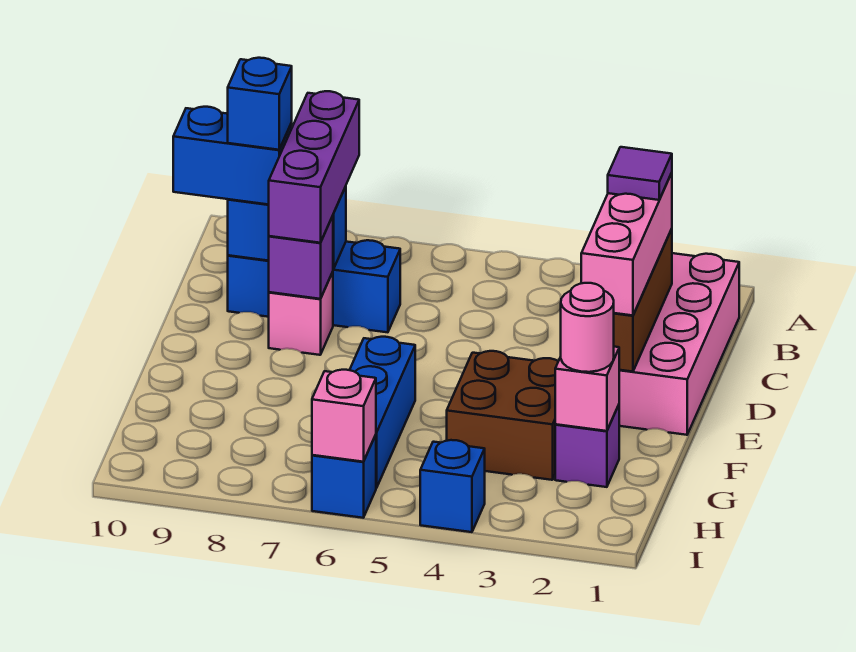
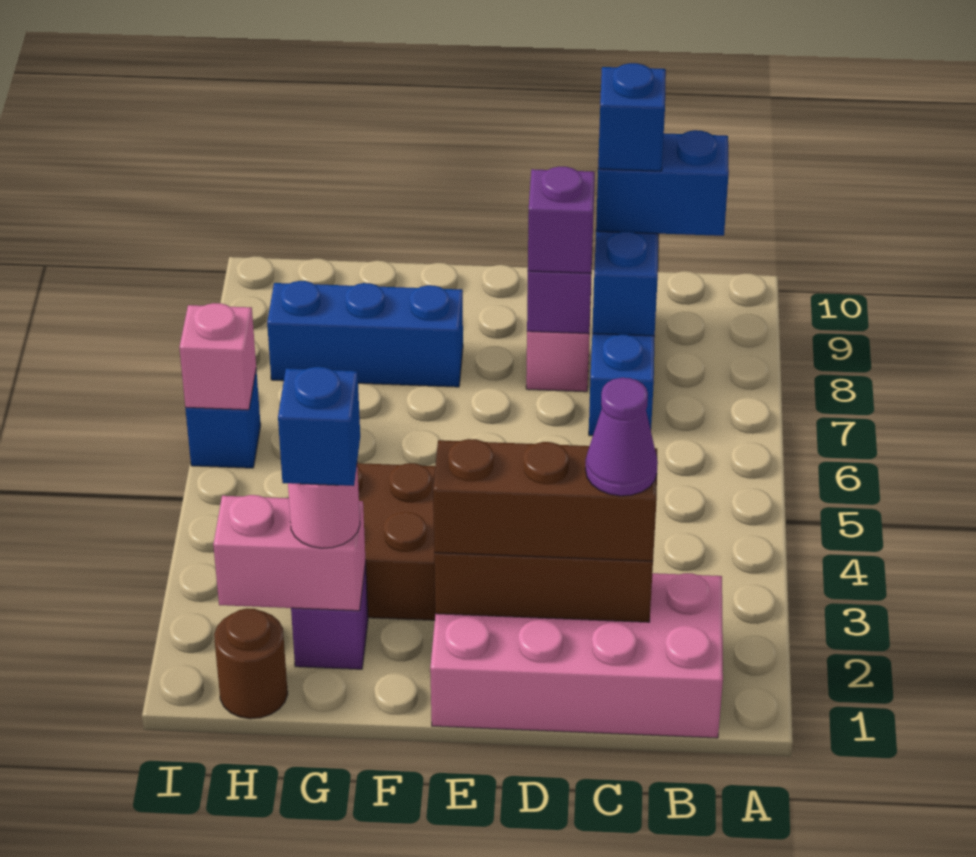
purple 1x3 brick [269,91,359,243] -> purple 1x1 brick [528,167,595,273]
pink 1x3 brick [581,173,672,315] -> brown 1x3 brick [433,439,657,561]
purple 1x1 tile [608,147,672,200] -> purple 1x1 cone [585,378,658,496]
blue 1x2 brick [173,107,292,205] -> blue 1x2 brick turned to [596,130,729,236]
blue 1x3 brick [350,337,415,488] -> blue 1x3 brick moved to [267,281,463,387]
pink 1x1 brick [555,347,619,431] -> pink 1x2 brick [213,495,366,611]
none -> brown 1x1 round brick [214,608,288,719]
blue 1x1 brick [420,440,485,532] -> blue 1x1 brick moved to [278,367,360,486]

